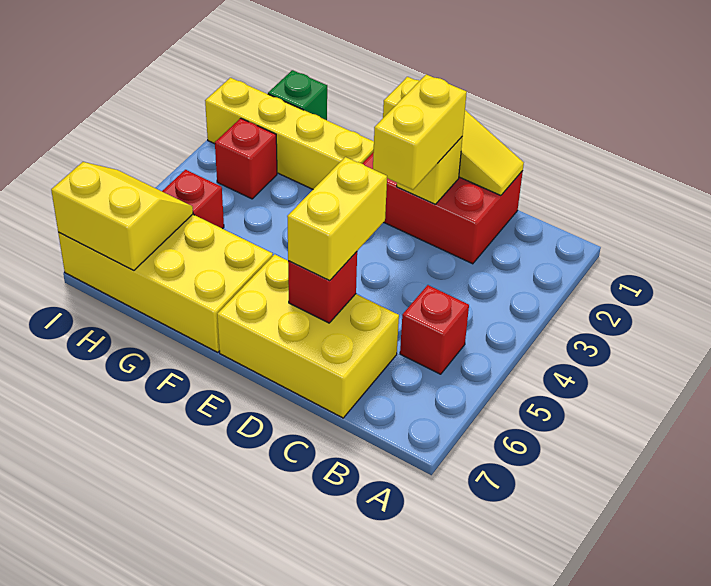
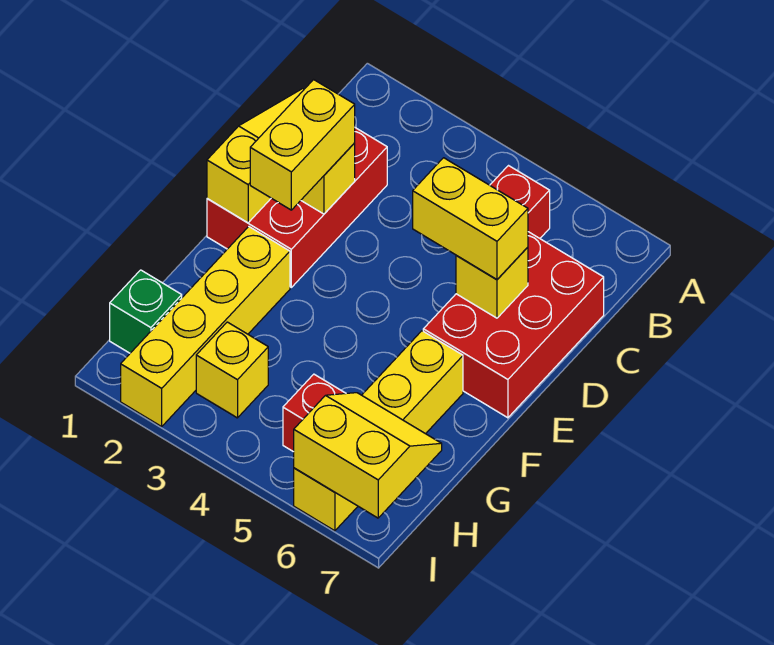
yellow 2x3 brick [217,254,399,418] -> red 2x3 brick [423,232,604,418]
yellow 1x2 brick [373,74,467,190] -> yellow 1x2 brick turned to [250,80,355,210]
red 1x1 brick [288,252,357,323] -> yellow 1x1 brick [456,247,528,318]
yellow 2x4 brick [58,214,273,352] -> yellow 1x4 brick [294,331,463,531]
red 1x1 brick [215,118,277,199] -> yellow 1x1 brick [196,322,268,418]
yellow 2x2 slope [51,162,193,270] -> yellow 2x2 slope turned to [294,393,442,518]

